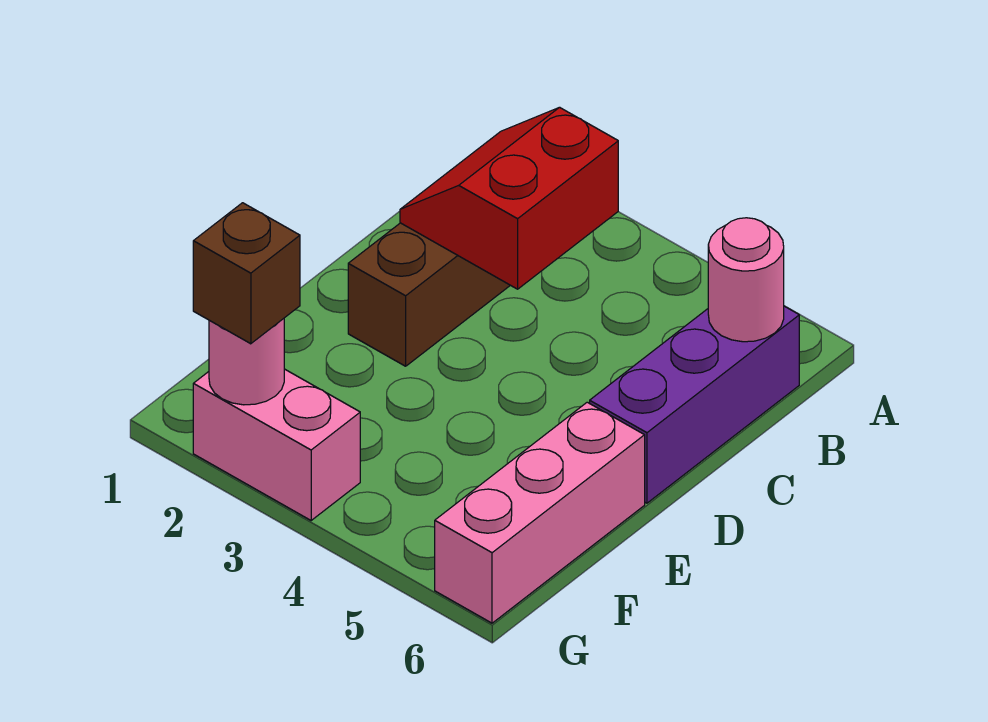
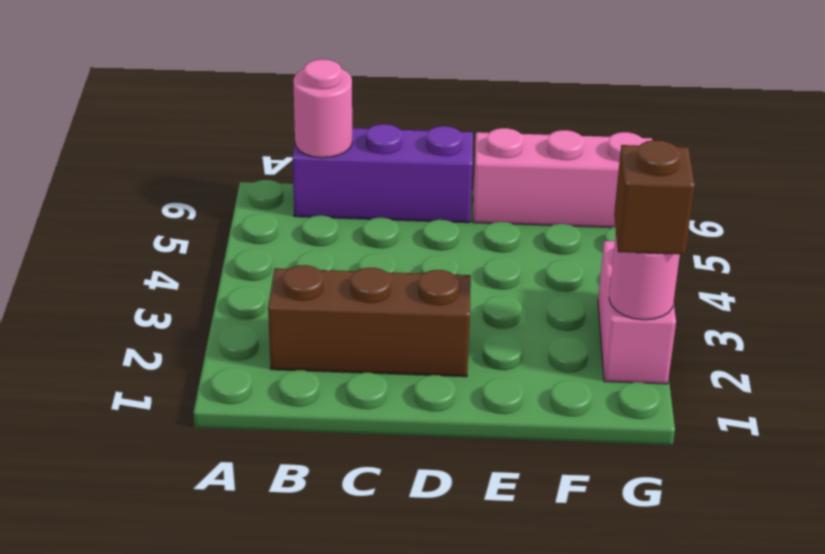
red 2x2 slope [400,107,618,289] -> none

